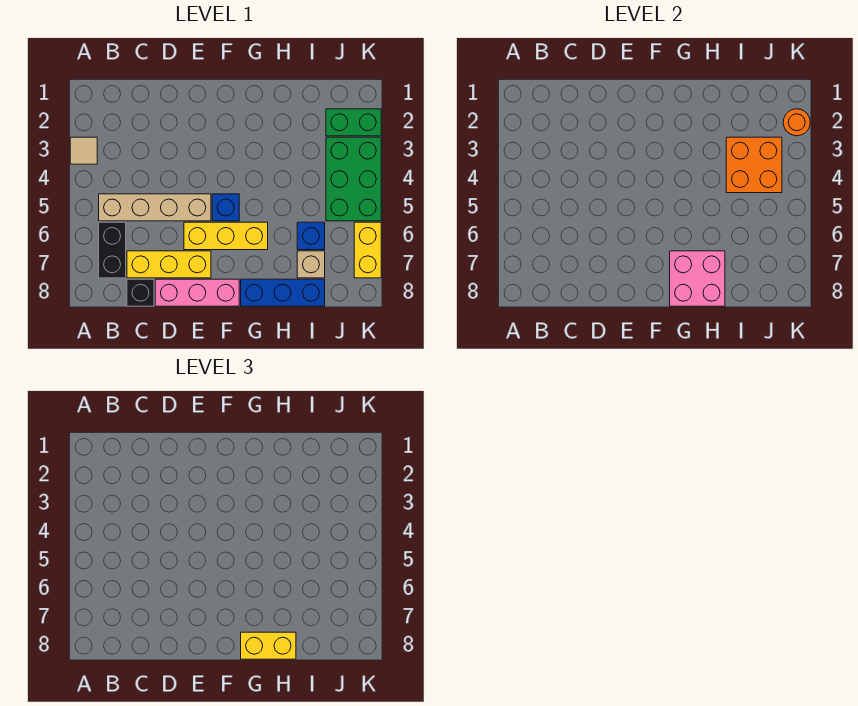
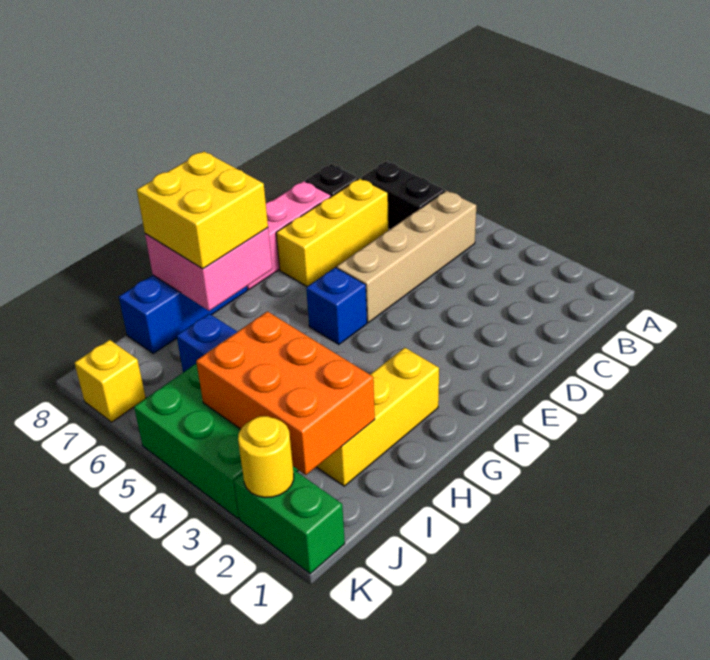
tan 1x1 tile [70,137,97,164] -> none
yellow 1x3 brick [184,222,268,250] -> yellow 1x3 brick moved to [317,348,439,486]
yellow 1x2 brick [241,632,296,659] -> yellow 2x2 brick [137,151,268,269]
orange 2x2 brick [726,137,782,193] -> orange 2x3 brick [196,311,375,475]
tan 1x1 brick [297,251,325,278] -> none
green 1x2 brick [326,109,381,136] -> green 1x2 brick turned to [234,469,345,574]
orange 1x1 round brick [783,109,810,136] -> yellow 1x1 round brick [238,416,294,498]
yellow 1x2 brick [354,222,381,278] -> yellow 1x1 brick [74,340,146,422]

